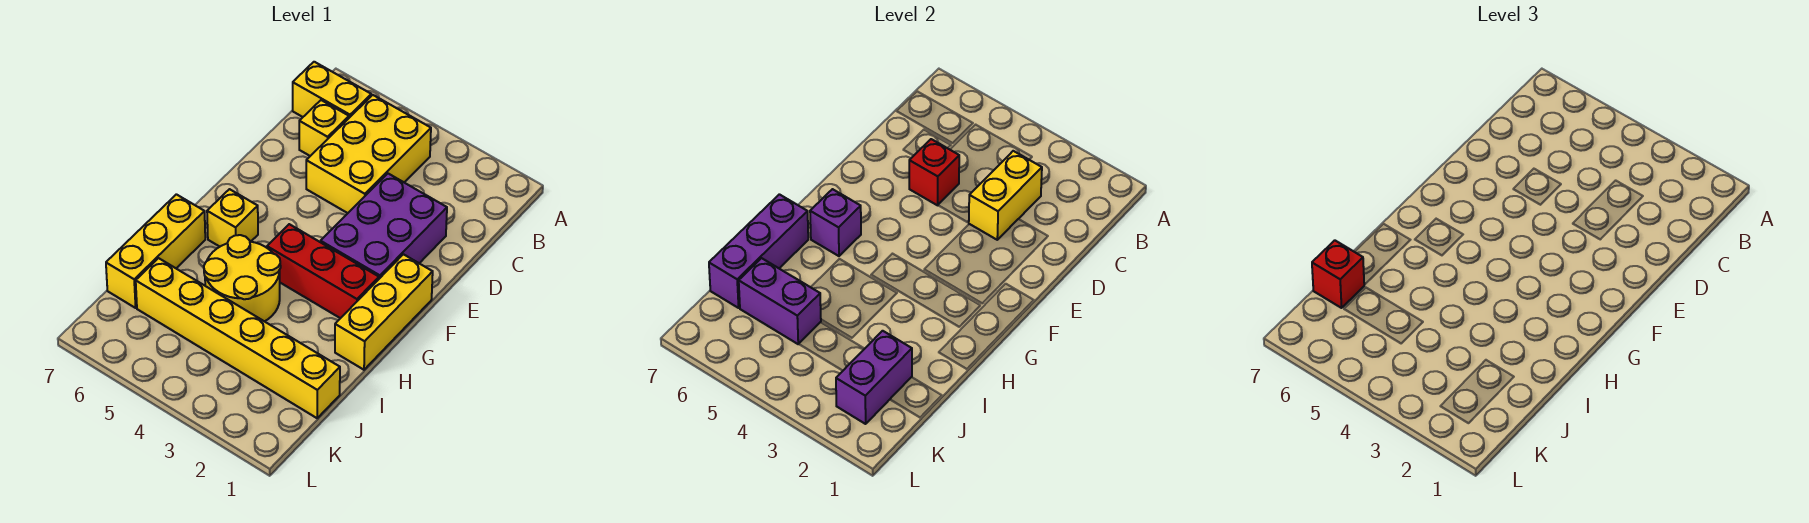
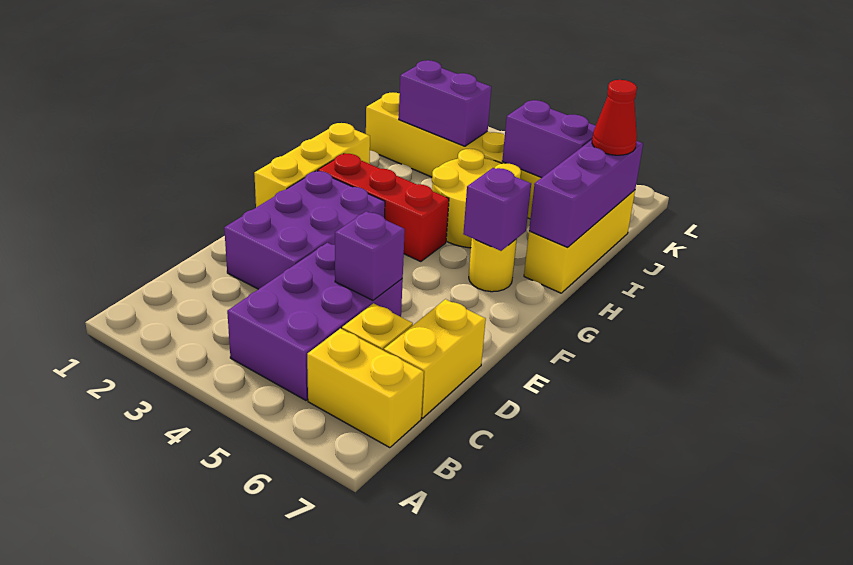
yellow 2x3 brick [306,95,431,213] -> purple 2x3 brick [227,243,403,400]
yellow 1x2 brick [969,151,1042,240] -> yellow 1x2 brick moved to [384,299,486,418]
red 1x1 brick [909,139,959,205] -> purple 1x1 brick [335,211,405,300]
yellow 1x1 brick [207,189,258,247] -> yellow 1x1 round brick [469,238,517,292]
purple 1x2 brick [836,331,912,424] -> purple 1x2 brick turned to [399,60,491,146]
red 1x1 brick [1312,240,1364,308] -> red 1x1 cone [592,80,637,155]

